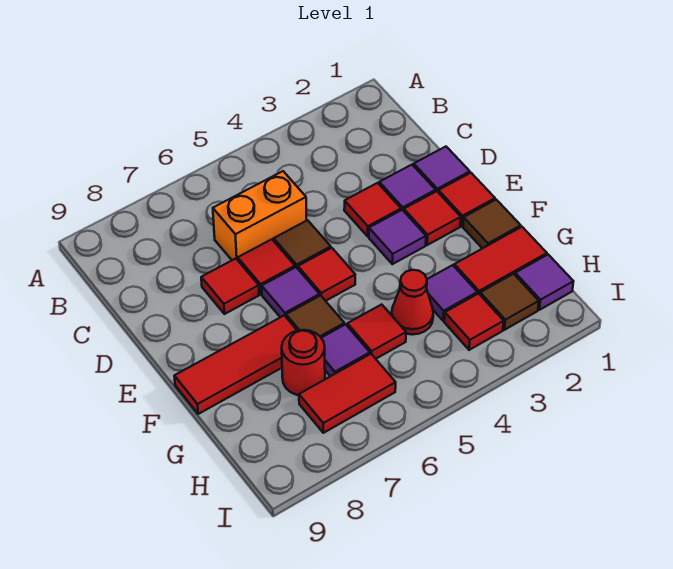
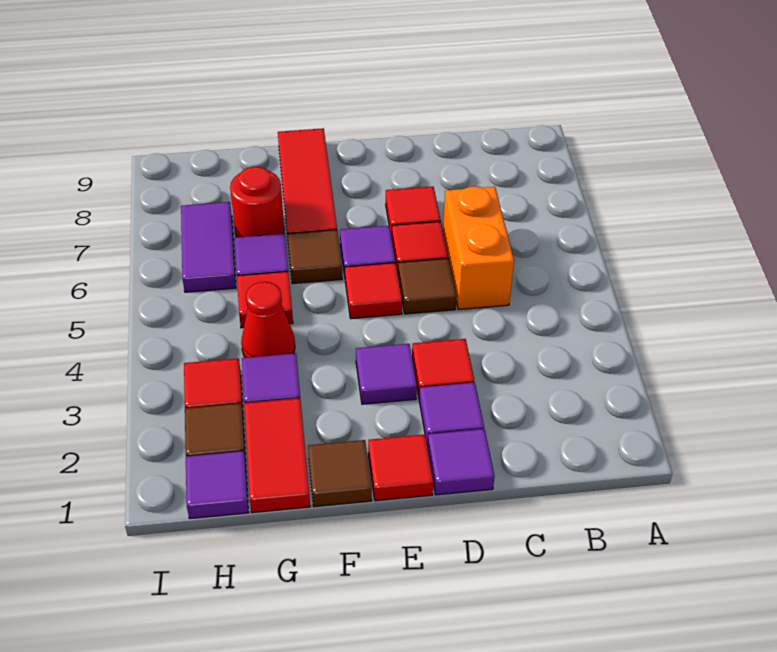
red 1x1 tile [404,191,461,245] -> none
red 1x2 tile [299,354,396,433] -> purple 1x2 tile [181,202,236,292]

